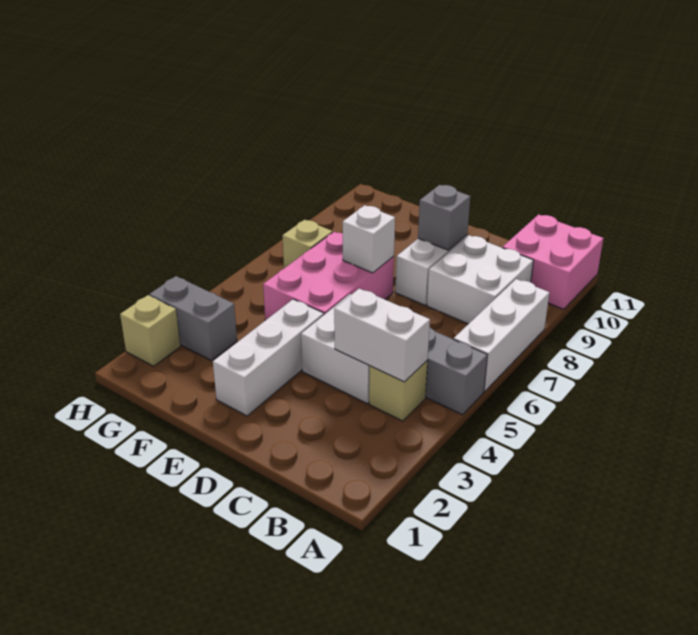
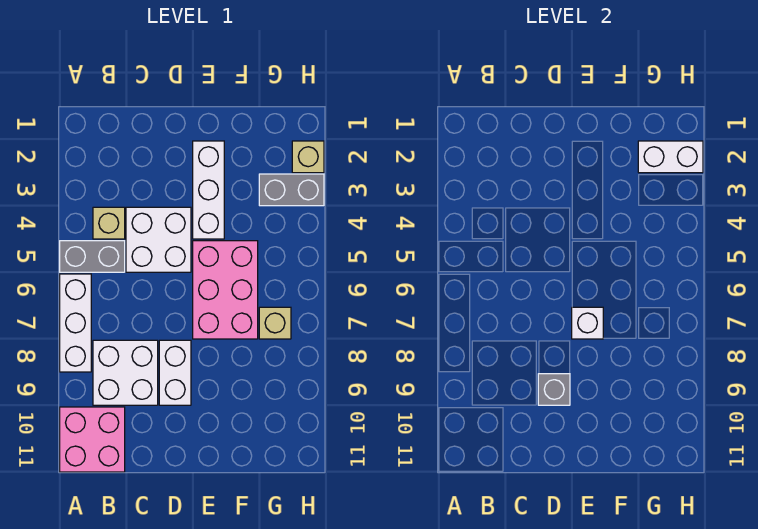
white 1x2 brick [334,289,430,382] -> white 1x2 brick moved to [638,141,703,173]

